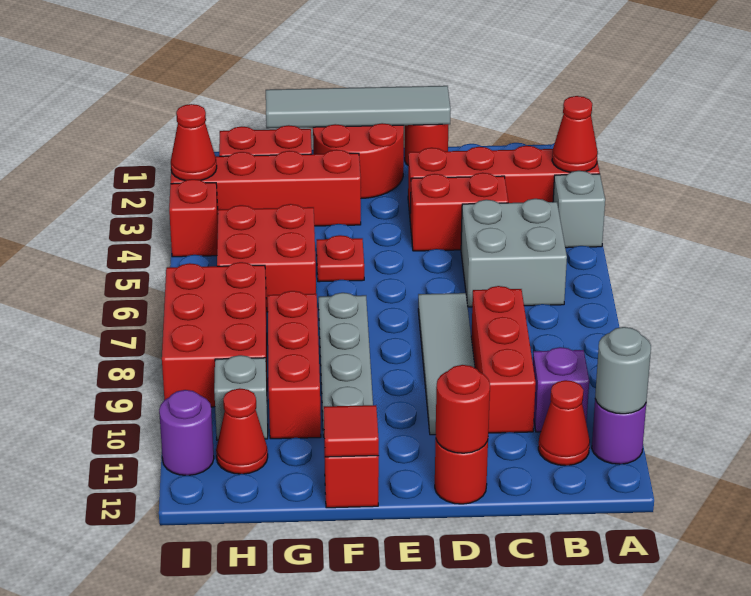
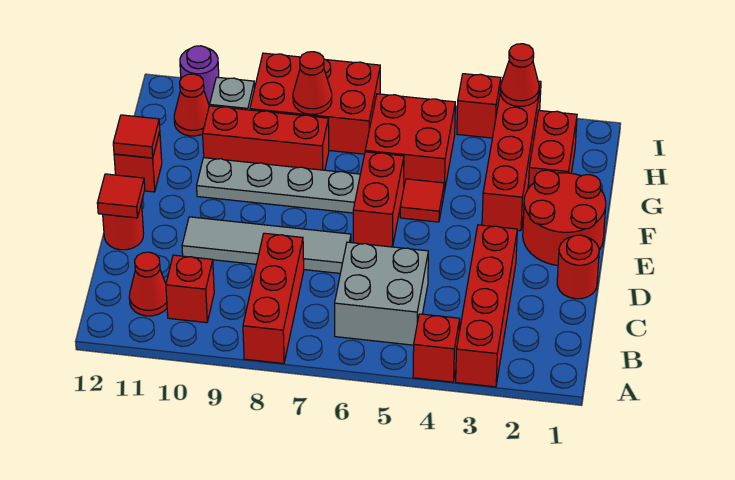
red 1x1 cone [552,96,598,172] -> red 1x1 cone moved to [293,52,332,114]
grey 1x1 brick [553,171,605,248] -> red 1x1 brick [413,314,460,382]
purple 1x1 round brick [592,399,646,464] -> none
grey 1x1 round brick [595,327,651,414] -> none
purple 1x1 brick [533,347,589,432] -> red 1x1 brick [166,255,214,323]
red 1x2 brick [410,173,508,251] -> red 1x2 brick moved to [353,152,404,247]
red 1x3 brick [471,286,536,433] -> red 1x3 brick turned to [243,233,304,364]
grey 1x4 tile [266,86,451,128] -> none
red 1x1 round brick [436,365,490,453] -> red 1x1 tile [97,174,145,218]
red 1x1 plate [317,235,364,282] -> red 1x1 tile [400,179,444,222]

